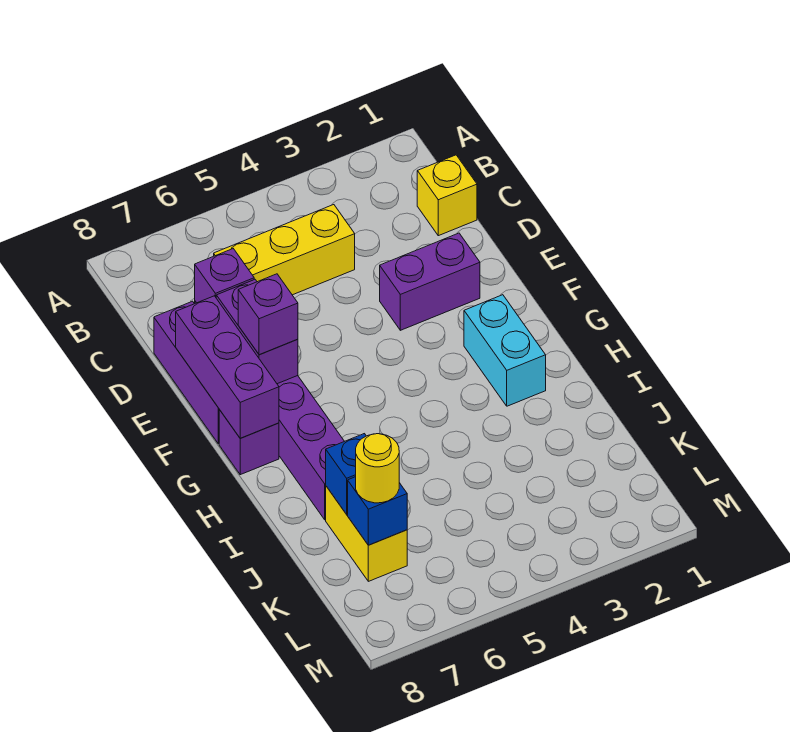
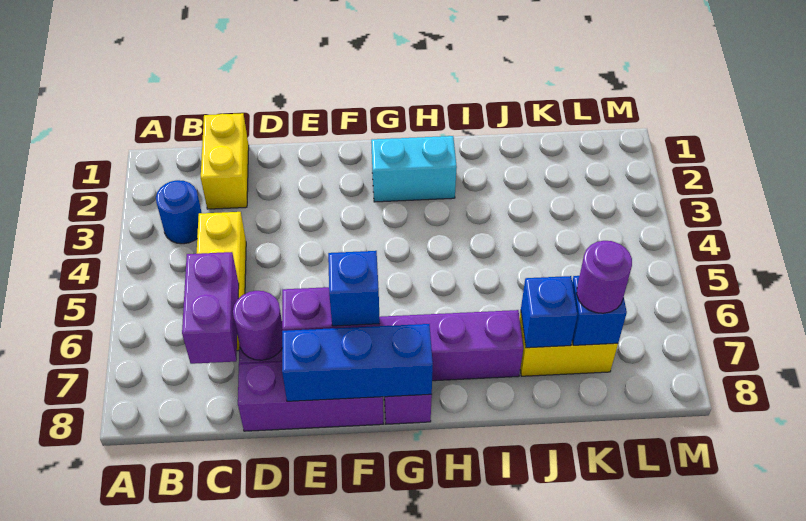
none -> blue 1x1 round brick [156,180,202,244]
yellow 1x1 brick [417,155,477,236] -> yellow 1x2 brick [201,113,249,209]
purple 1x1 brick [195,249,254,303] -> purple 1x1 round brick [233,291,283,360]
purple 1x2 brick [380,233,480,330] -> purple 1x2 brick moved to [182,252,239,364]
purple 1x3 brick [176,296,279,438] -> blue 1x3 brick [282,324,433,401]
purple 1x1 brick [238,274,298,355] -> blue 1x1 brick [328,251,380,326]
yellow 1x1 round brick [356,434,399,503] -> purple 1x1 round brick [577,241,632,313]

